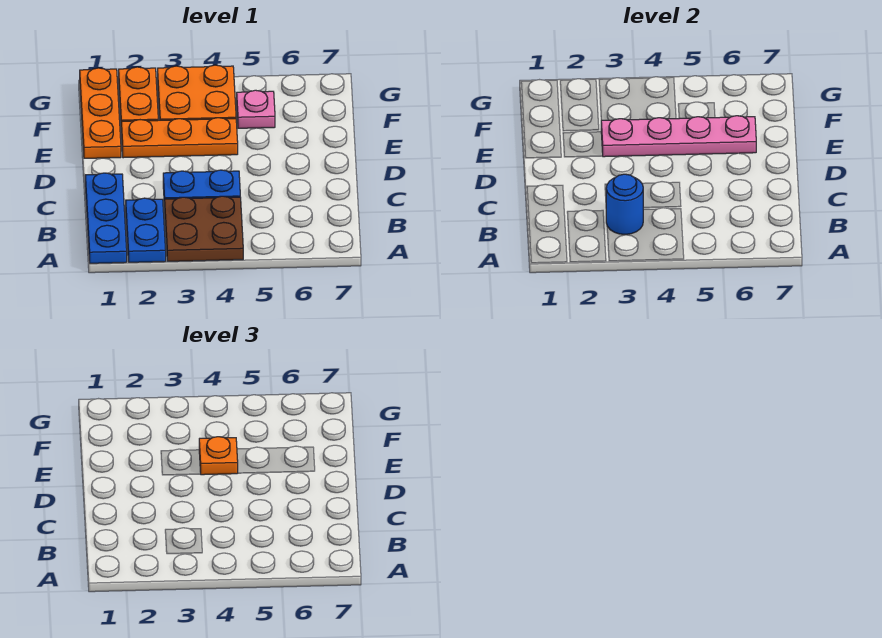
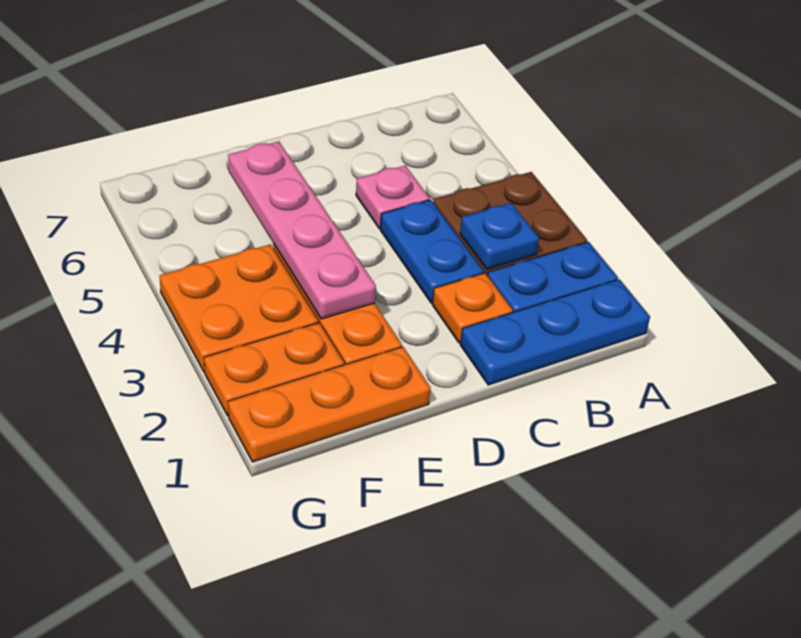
blue 1x1 round brick [606,174,644,234] -> blue 1x1 plate [460,203,539,270]
orange 1x1 plate [199,437,238,475] -> orange 1x1 plate moved to [432,273,513,343]
pink 1x1 plate [237,90,275,128] -> pink 1x1 plate moved to [356,166,430,229]

